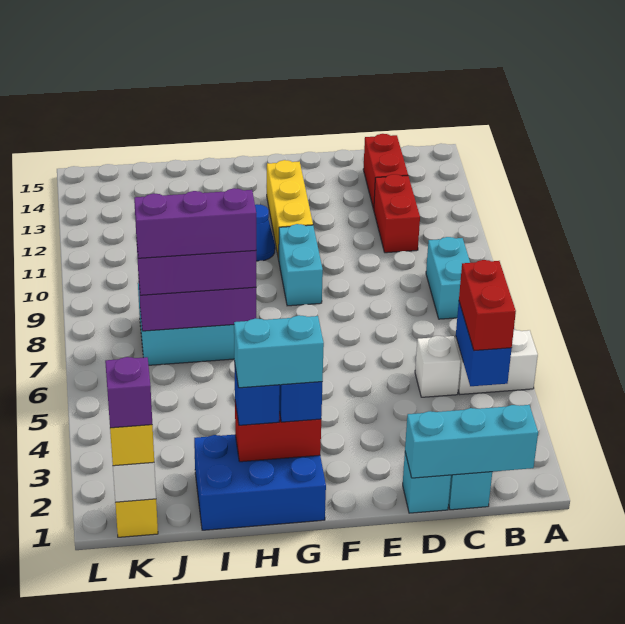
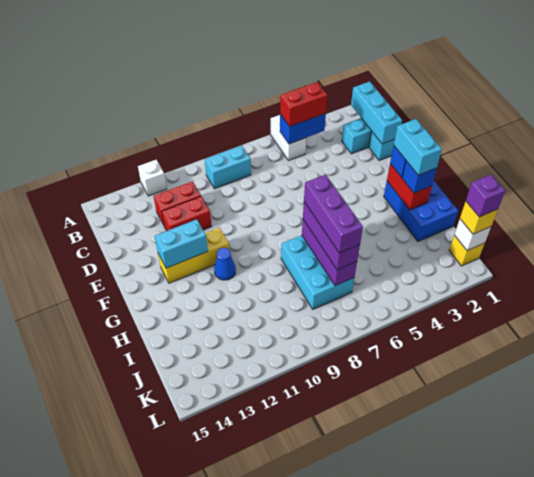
white 1x1 brick [415,336,461,397] -> white 1x1 brick moved to [138,160,167,196]
red 1x2 brick [363,134,408,209] -> red 1x2 brick moved to [162,196,211,231]
cyan 1x2 brick [278,224,323,306] -> cyan 1x2 brick moved to [155,219,208,268]

